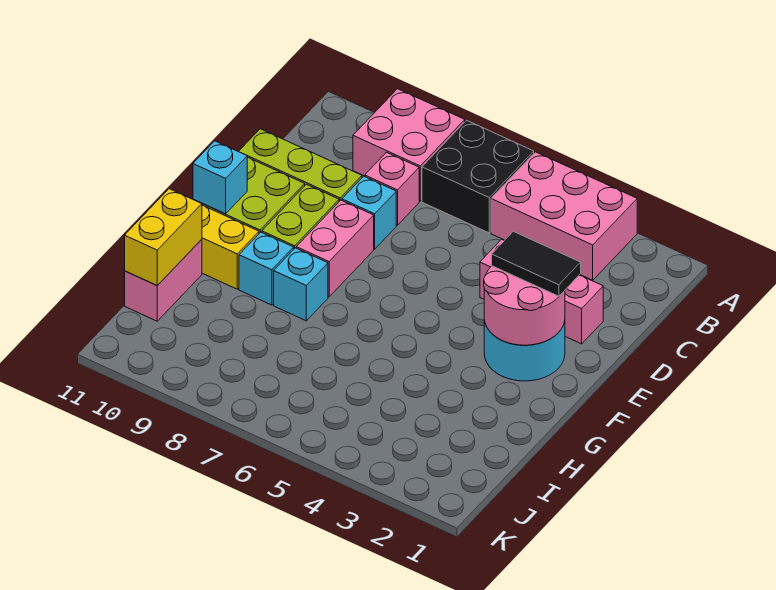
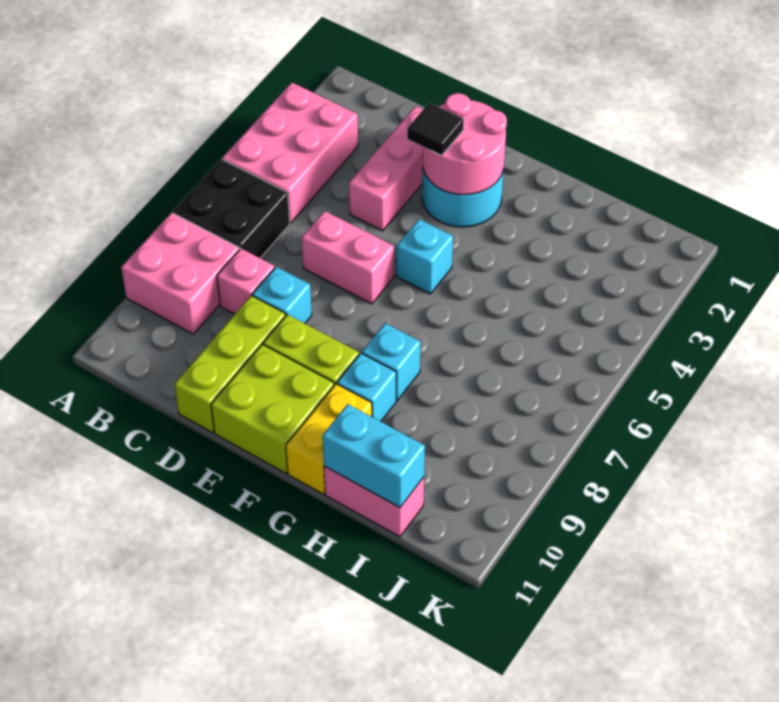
black 1x2 tile [492,231,581,296] -> black 1x1 tile [407,103,464,155]
pink 1x2 brick [296,200,374,297] -> pink 1x2 brick moved to [302,211,394,304]
cyan 1x1 brick [193,141,248,214] -> cyan 1x1 brick moved to [397,219,453,294]
yellow 1x2 brick [125,189,202,285] -> cyan 1x2 brick [323,404,425,507]

